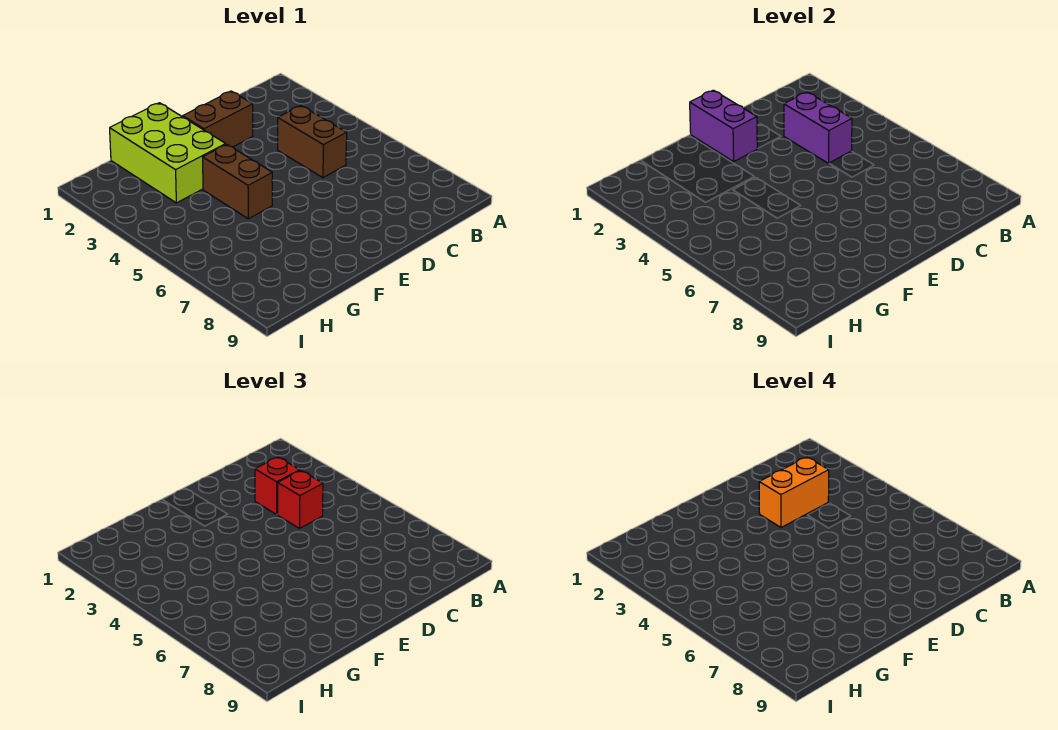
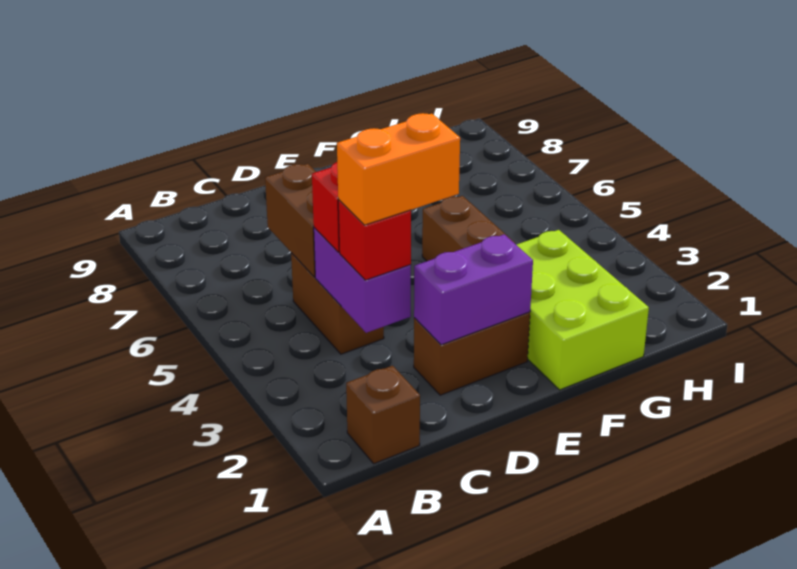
none -> brown 1x1 brick [346,366,420,464]
none -> brown 1x2 brick [265,164,316,277]
purple 1x2 brick [690,90,757,161] -> purple 1x2 brick turned to [414,234,533,345]

